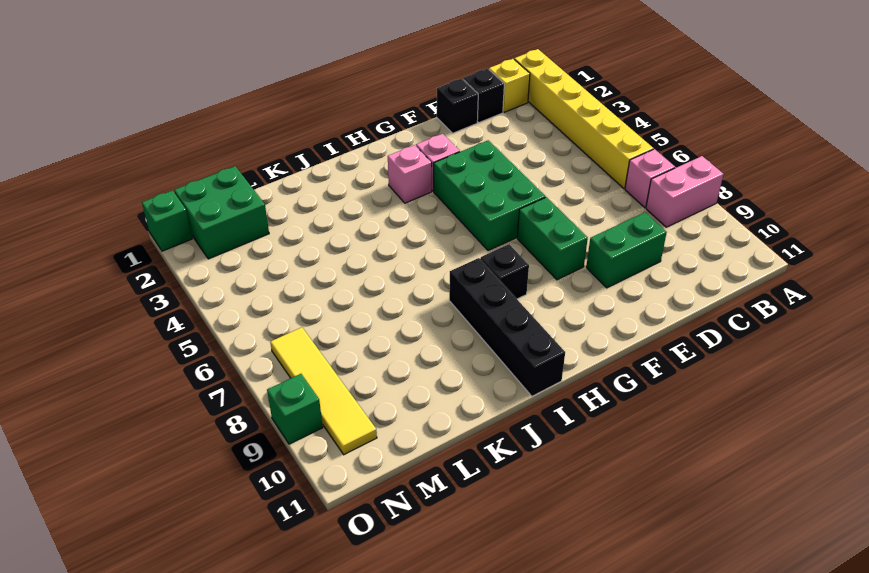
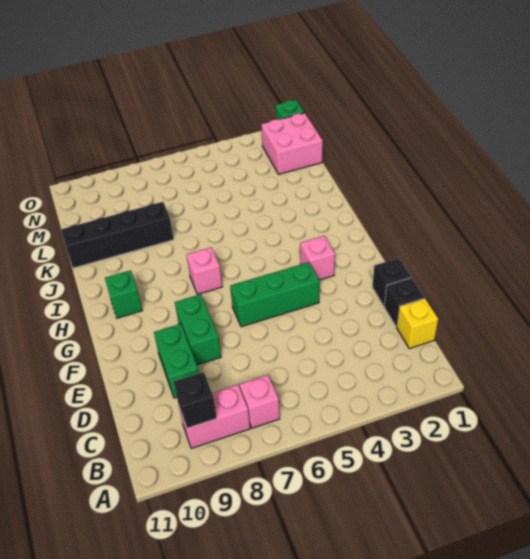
pink 1x2 brick [646,156,724,227] -> pink 1x2 brick turned to [179,385,250,449]
yellow 1x6 brick [514,49,654,189] -> none
green 2x3 brick [434,140,546,251] -> green 1x3 brick [230,262,320,327]
green 1x2 brick [517,197,588,280] -> green 1x2 brick turned to [175,294,221,365]
pink 1x1 brick [388,145,432,203] -> pink 1x1 brick moved to [187,247,222,294]
black 1x1 brick [480,244,529,299] -> black 1x1 brick moved to [174,372,217,428]
black 1x4 brick [449,258,565,396] -> black 1x4 brick moved to [61,202,174,268]
green 2x2 brick [174,166,269,259] -> pink 2x2 brick [261,113,323,174]
yellow 1x4 tile [270,327,377,455] -> none
green 1x1 brick [267,374,323,444] -> green 1x1 brick moved to [105,270,142,318]

